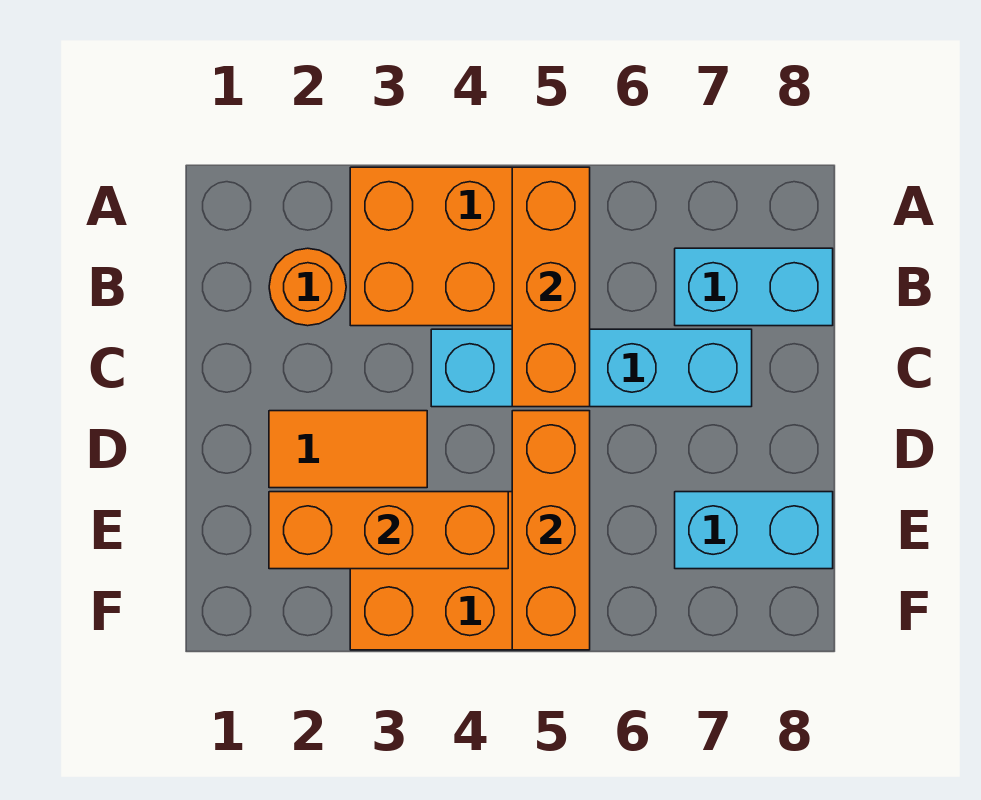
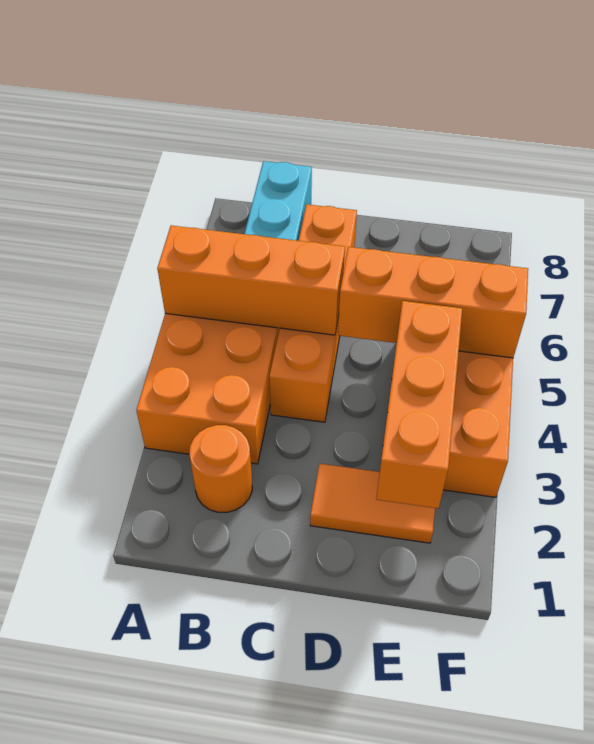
cyan 1x4 brick [431,329,752,407] -> orange 1x4 brick [269,204,357,422]
orange 1x2 tile [269,411,427,488] -> orange 1x2 tile turned to [310,464,435,543]
cyan 1x2 brick [675,492,833,569] -> none

